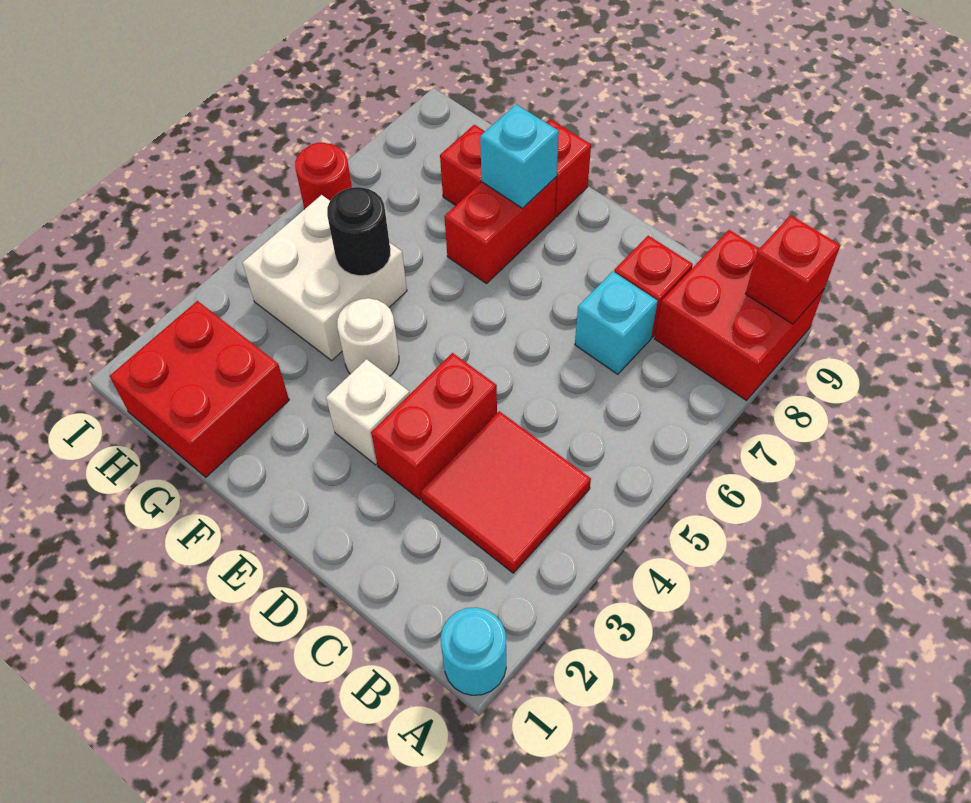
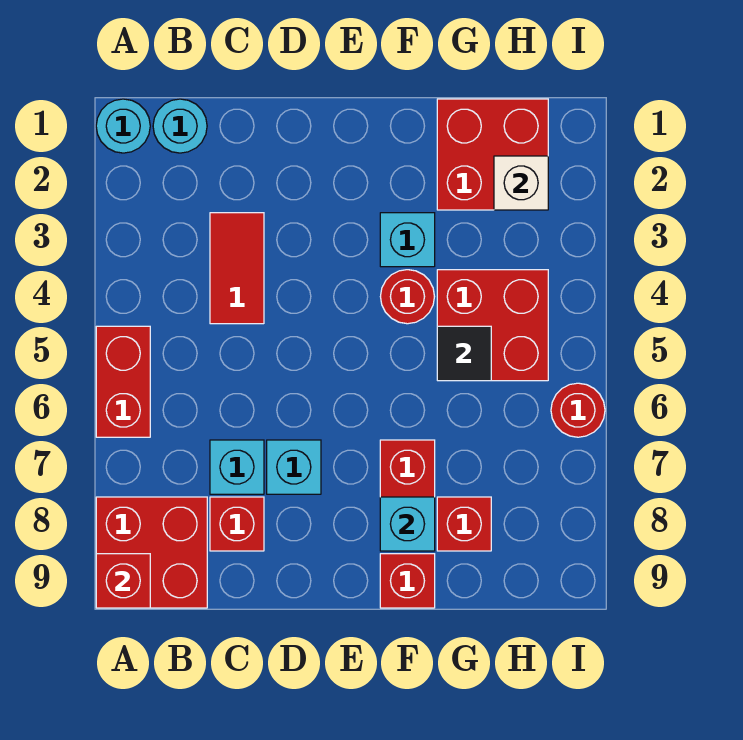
none -> cyan 1x1 round brick [153,99,207,153]
red 2x2 tile [421,411,591,573] -> red 1x2 tile [210,213,264,324]
red 1x2 brick [371,353,497,500] -> red 1x2 brick moved to [96,326,150,437]
none -> cyan 1x1 brick [267,440,321,494]
white 1x1 brick [326,359,410,465] -> white 1x1 brick moved to [494,156,548,210]
none -> cyan 1x1 brick [380,213,435,267]
white 1x1 round brick [337,298,399,376] -> red 1x1 round brick [380,270,435,324]
white 2x2 brick [242,195,407,360] -> red 2x2 brick [437,270,548,381]
black 1x1 round brick [327,187,390,276] -> black 1x1 tile [437,326,491,381]

